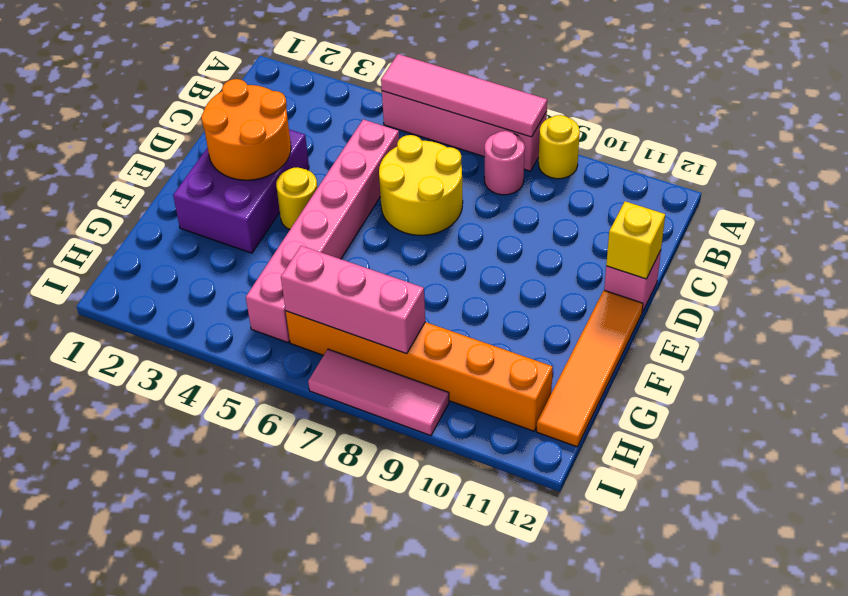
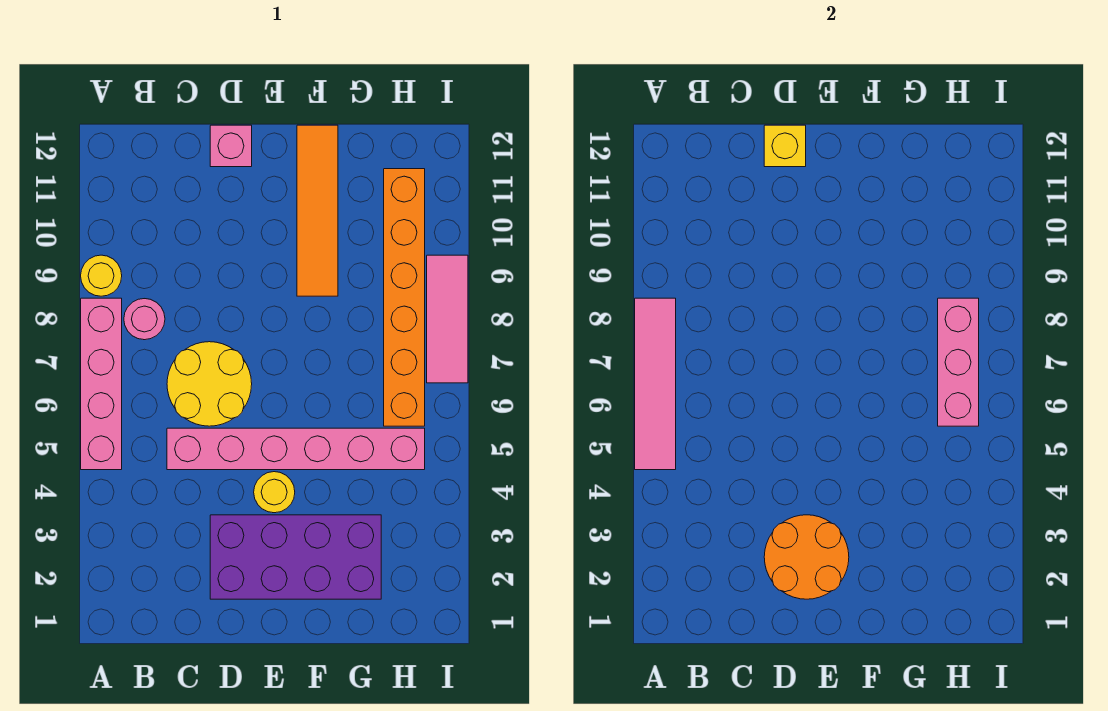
purple 2x3 brick [173,129,309,253] -> purple 2x4 brick [210,515,381,599]
orange 1x4 tile [537,290,643,447] -> orange 1x4 tile turned to [297,125,338,296]

